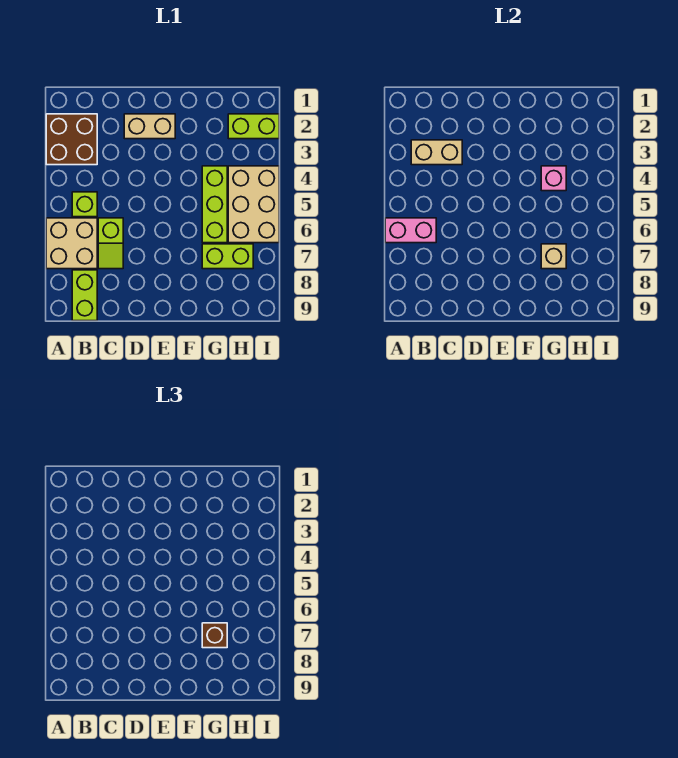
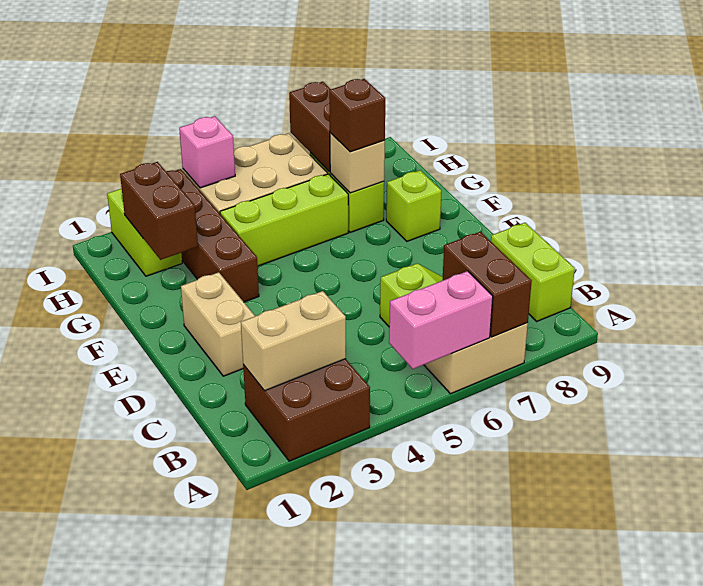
pink 1x2 brick [385,218,436,243] -> pink 1x2 brick turned to [389,271,493,369]
none -> brown 1x2 brick [443,232,532,337]
tan 1x2 brick [411,140,462,165] -> tan 1x2 brick turned to [241,291,346,391]
lime 1x1 brick [72,192,97,217] -> lime 1x1 brick moved to [386,170,442,241]
lime 1x2 brick [72,270,97,321] -> lime 1x2 brick turned to [491,223,575,321]
none -> brown 1x4 brick [166,169,259,302]
none -> brown 1x2 brick [120,162,198,260]
pink 1x1 brick [541,166,566,191] -> pink 1x1 brick moved to [179,116,235,188]
none -> brown 1x2 brick [289,82,331,172]

